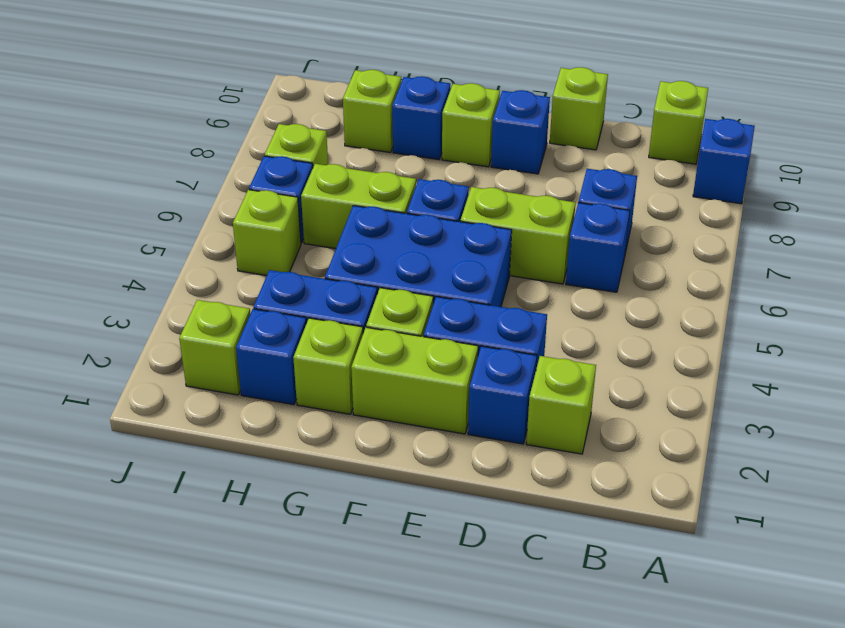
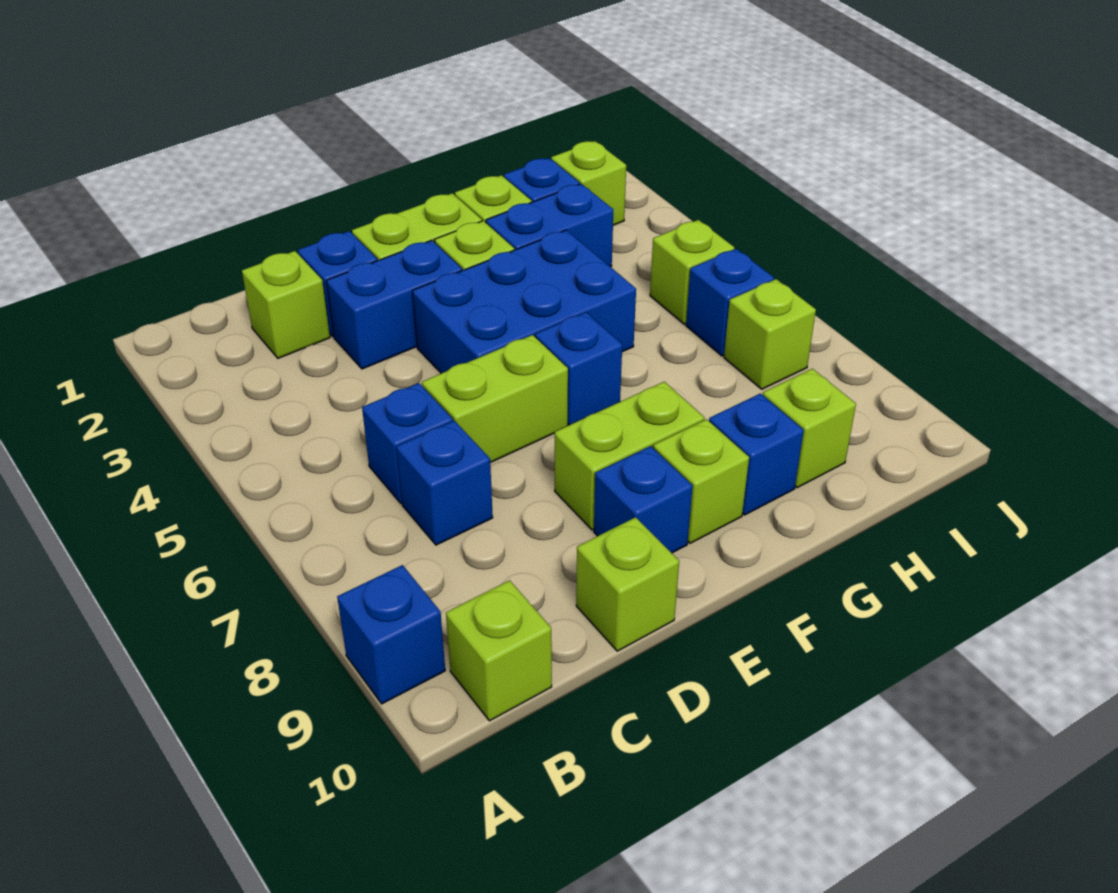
lime 1x2 brick [301,164,416,249] -> lime 1x2 brick moved to [555,382,705,530]

